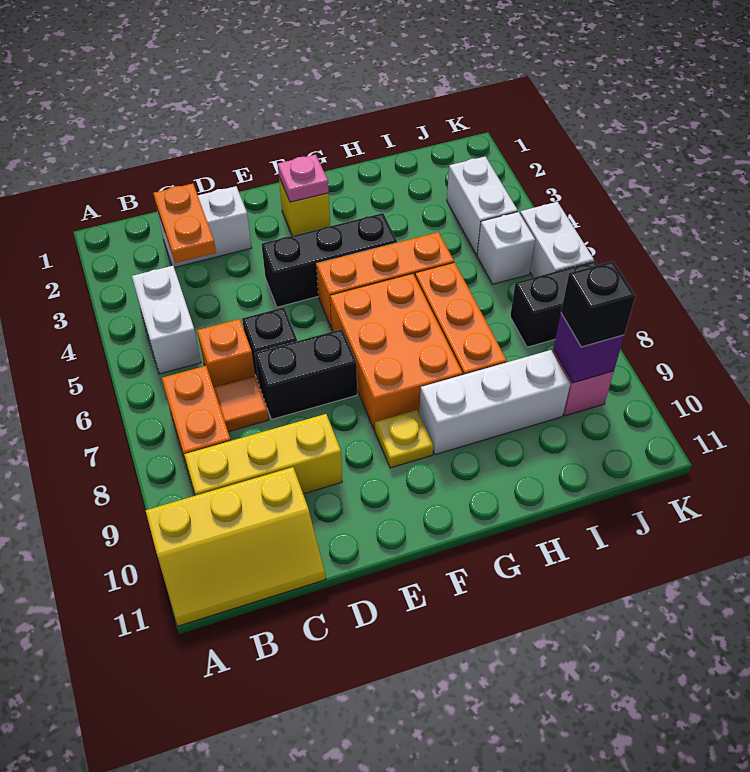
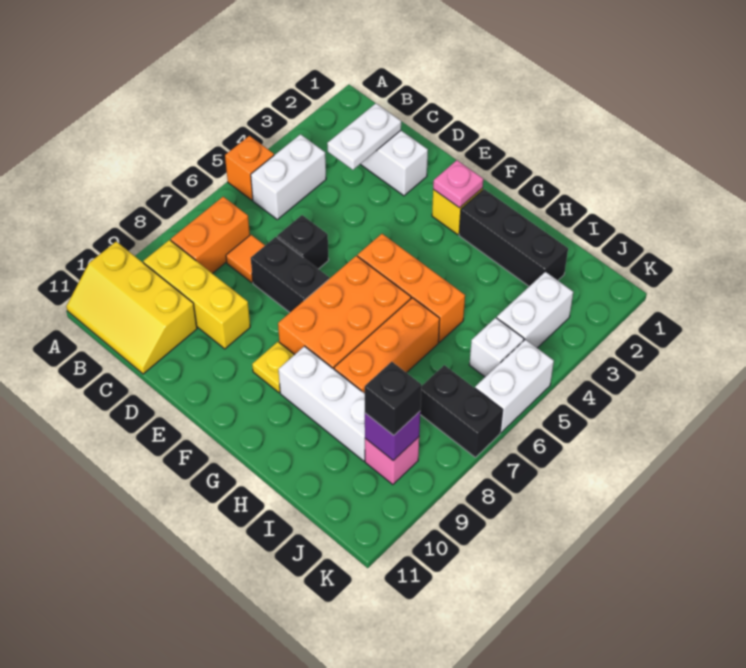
orange 1x2 plate [153,184,216,263] -> white 1x2 plate [327,104,401,170]
orange 1x1 brick [197,319,255,387] -> orange 1x1 brick moved to [225,136,274,200]
black 1x3 brick [262,213,397,307] -> black 1x3 brick moved to [459,189,568,286]

